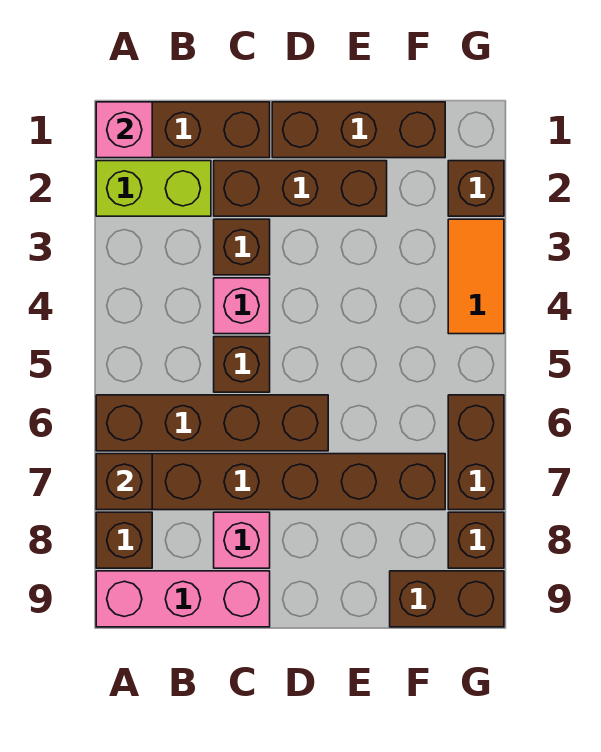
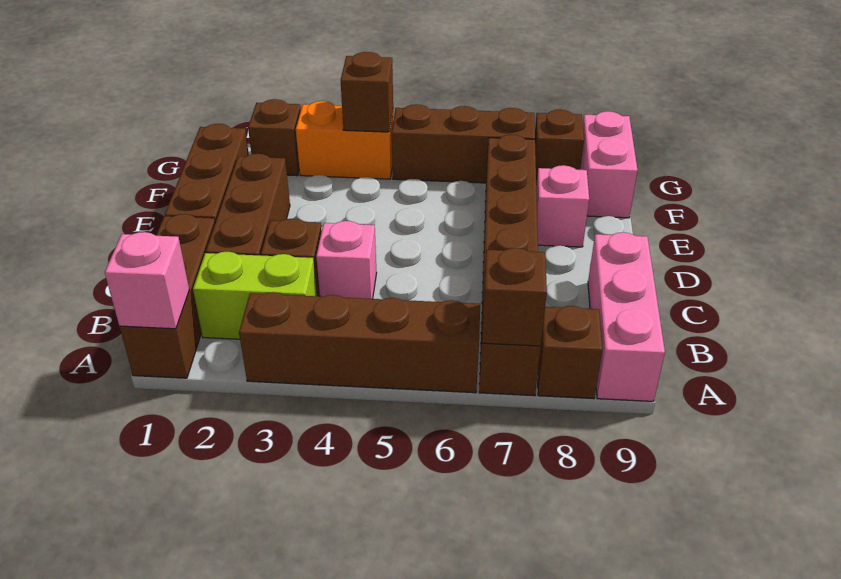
lime 1x2 brick [96,161,211,216] -> lime 1x2 brick turned to [193,252,317,339]
brown 1x4 brick [96,395,328,451] -> brown 1x4 brick turned to [239,292,480,393]
brown 1x1 brick [214,337,270,392] -> brown 1x1 brick moved to [341,52,393,132]
pink 1x1 brick [214,512,270,568] -> pink 1x1 brick moved to [536,165,589,247]
brown 1x2 brick [390,571,504,627] -> pink 1x2 brick [580,111,638,218]
orange 1x2 tile [448,219,504,334] -> orange 1x2 brick [296,101,394,179]
brown 1x2 brick [448,395,504,510] -> brown 1x3 brick [392,104,535,183]

